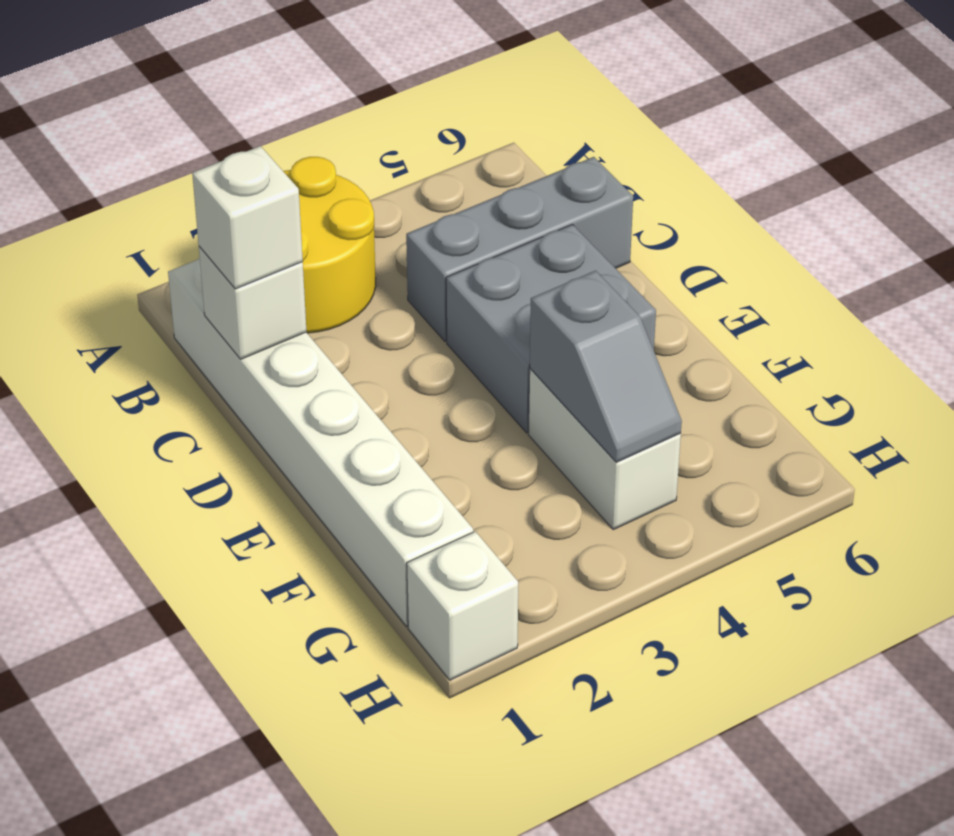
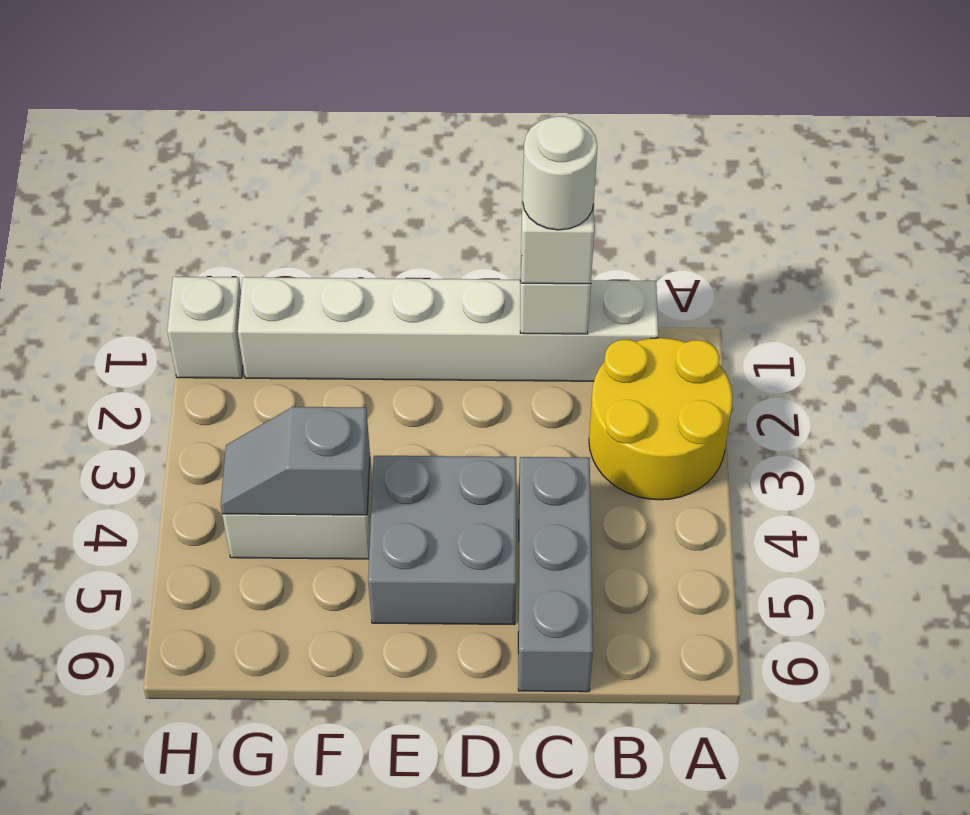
none -> white 1x1 round brick [523,116,597,230]

